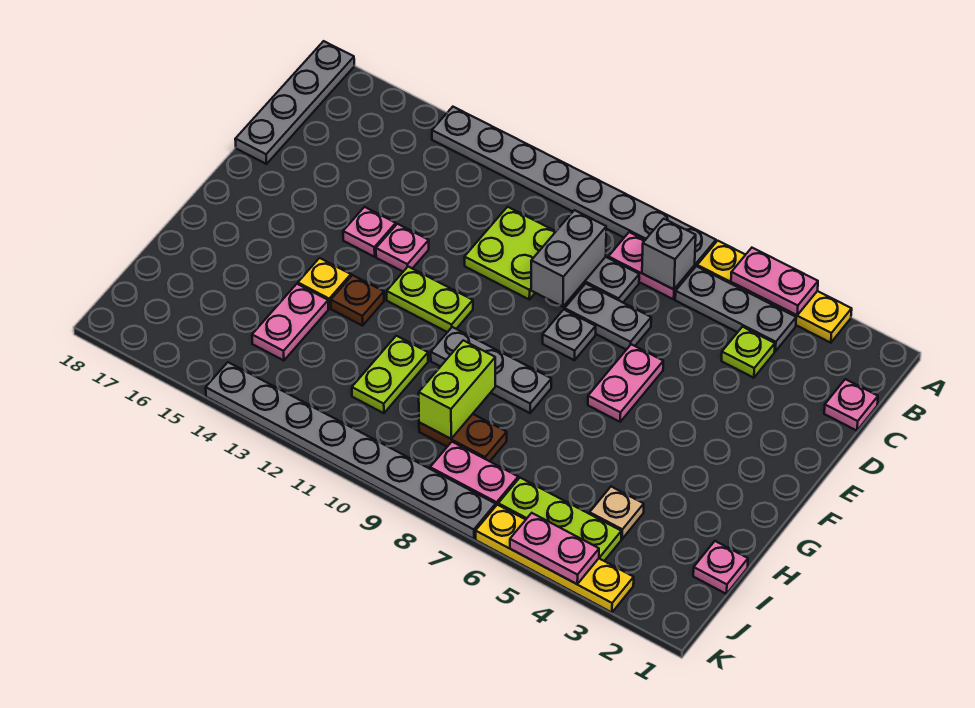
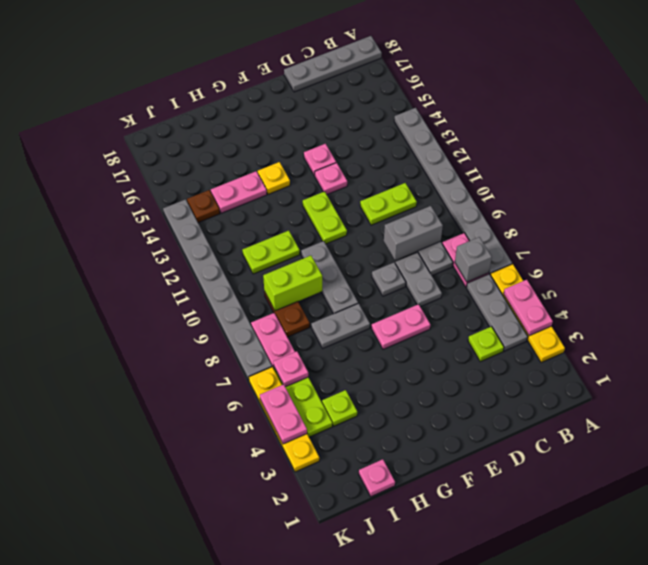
pink 1x1 plate [824,379,878,431] -> pink 1x1 plate moved to [273,351,308,387]
lime 2x2 plate [464,207,556,299] -> lime 1x2 plate [360,183,417,225]
none -> grey 1x2 plate [311,303,370,348]
brown 1x1 plate [331,275,384,326] -> brown 1x1 plate moved to [187,190,220,223]
tan 1x1 plate [590,487,644,539] -> lime 1x1 plate [322,390,357,426]

